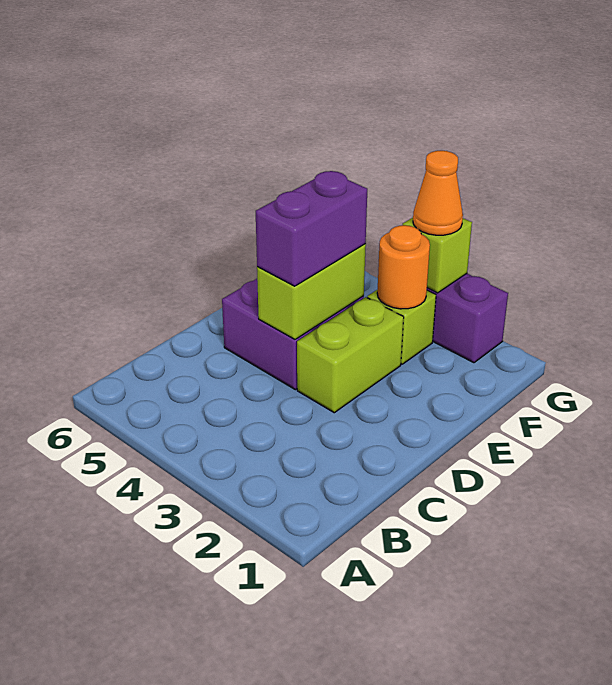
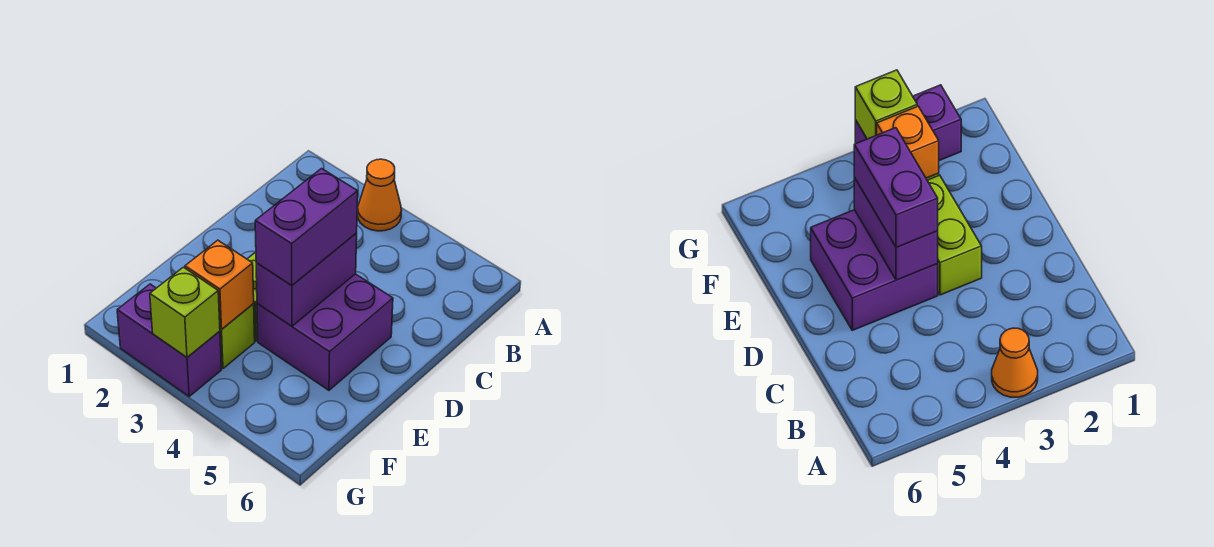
lime 1x2 brick [257,244,366,339] -> purple 1x2 brick [256,233,357,326]
orange 1x1 round brick [377,225,430,309] -> orange 1x1 brick [185,240,254,330]
orange 1x1 cone [413,151,463,235] -> orange 1x1 cone moved to [358,159,402,231]

